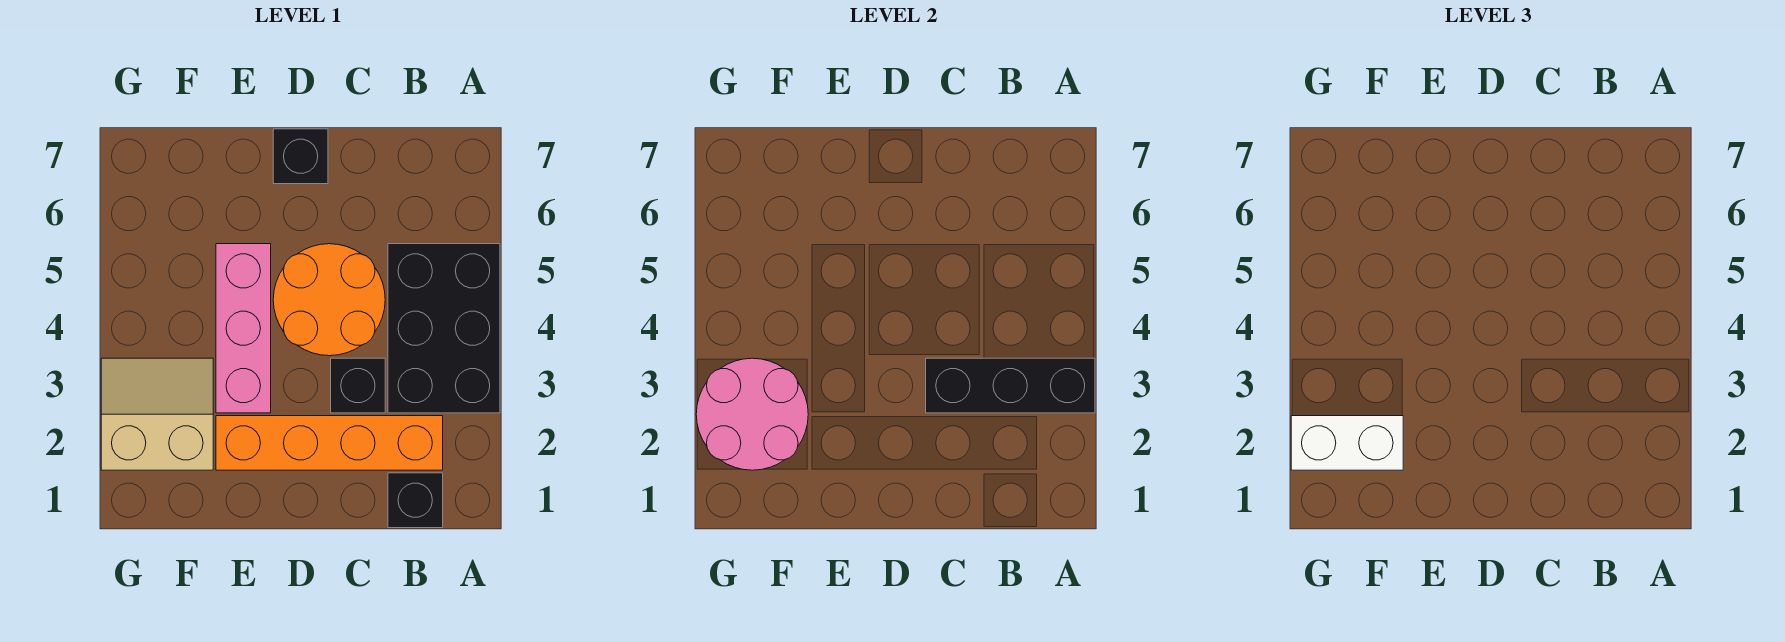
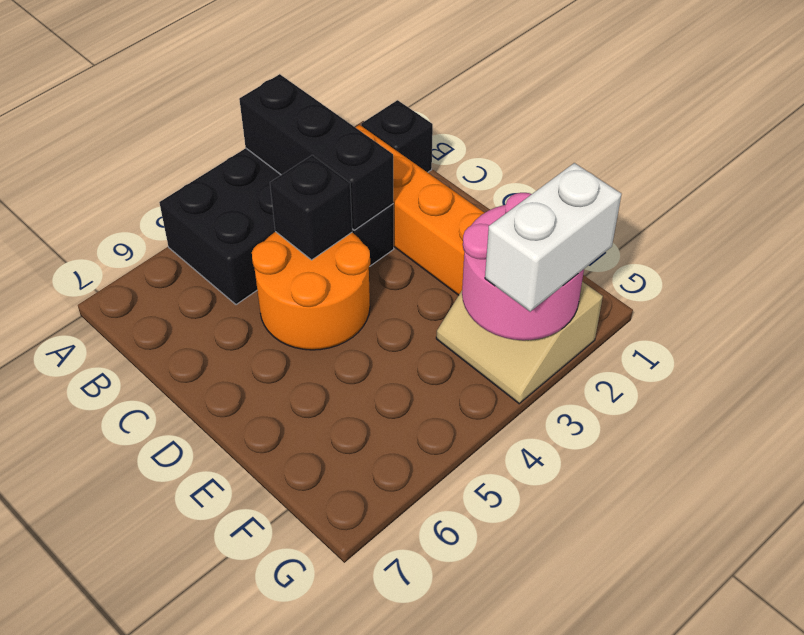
black 1x1 brick [273,129,328,184] -> black 1x1 brick moved to [270,155,352,260]
pink 1x3 brick [216,244,271,413] -> none
white 1x2 brick [1291,416,1403,470] -> white 1x2 brick turned to [485,163,621,312]

